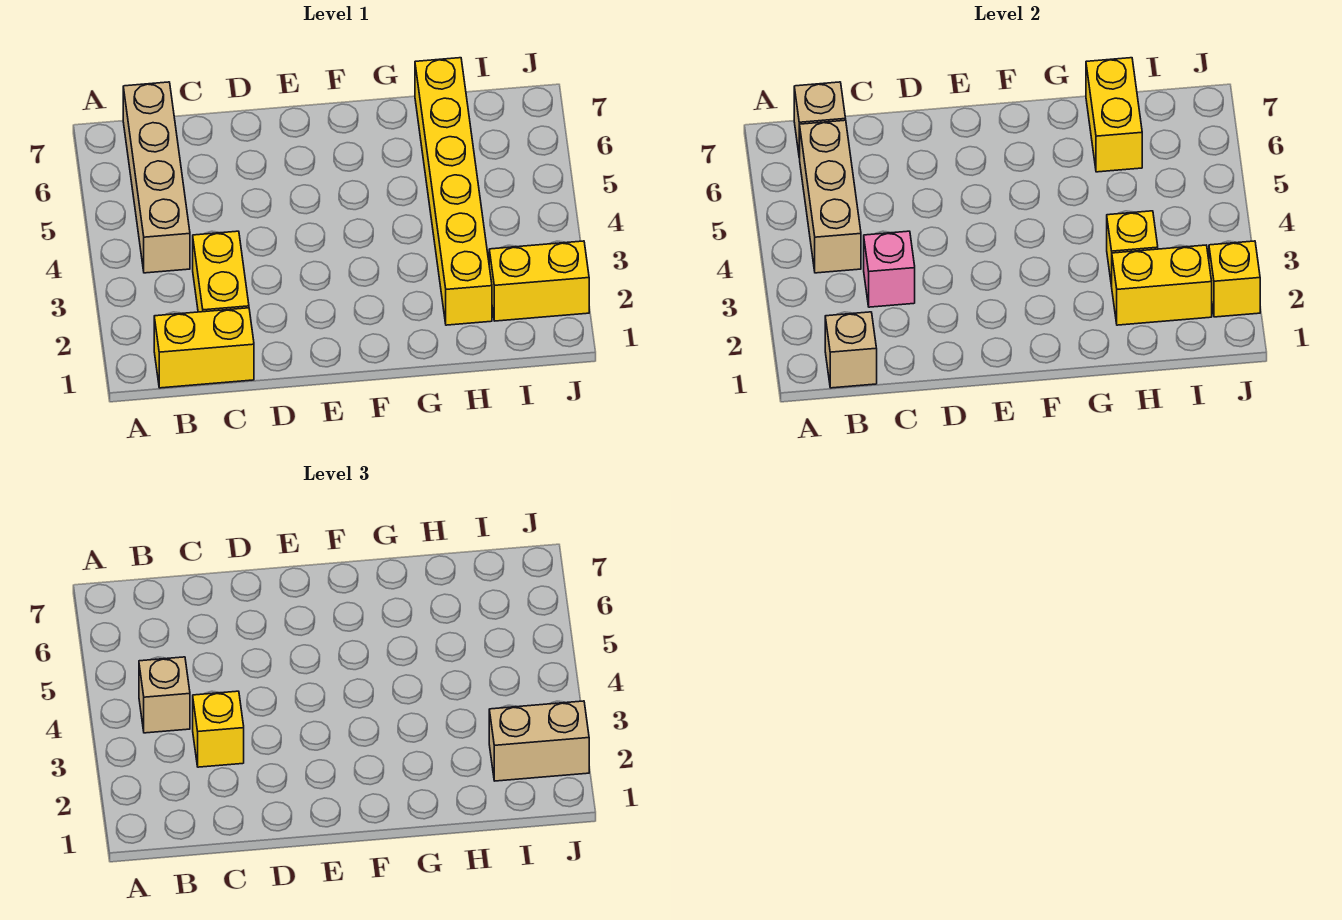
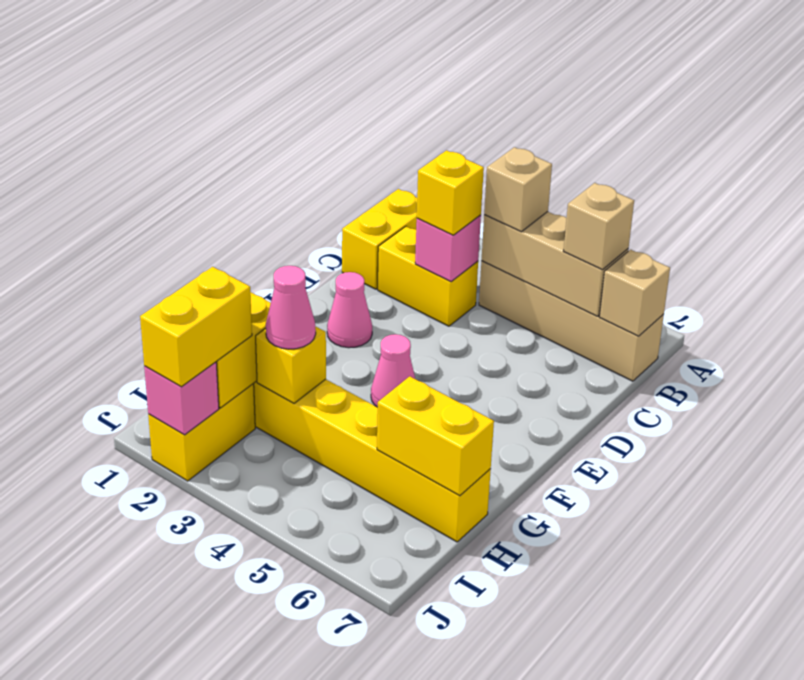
tan 1x1 brick [825,312,877,388] -> tan 1x1 brick moved to [564,183,634,270]
none -> pink 1x1 cone [327,272,372,348]
none -> pink 1x1 cone [371,334,415,407]
none -> pink 1x1 cone [266,266,316,349]
tan 1x2 brick [489,701,589,781] -> yellow 1x2 brick [140,267,252,387]
yellow 1x1 brick [1209,241,1260,317] -> pink 1x1 brick [144,362,219,435]

